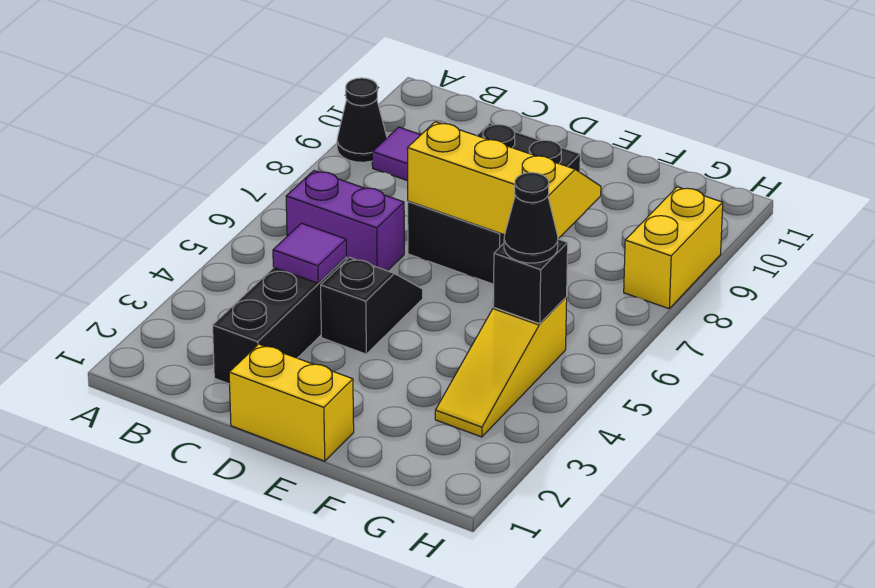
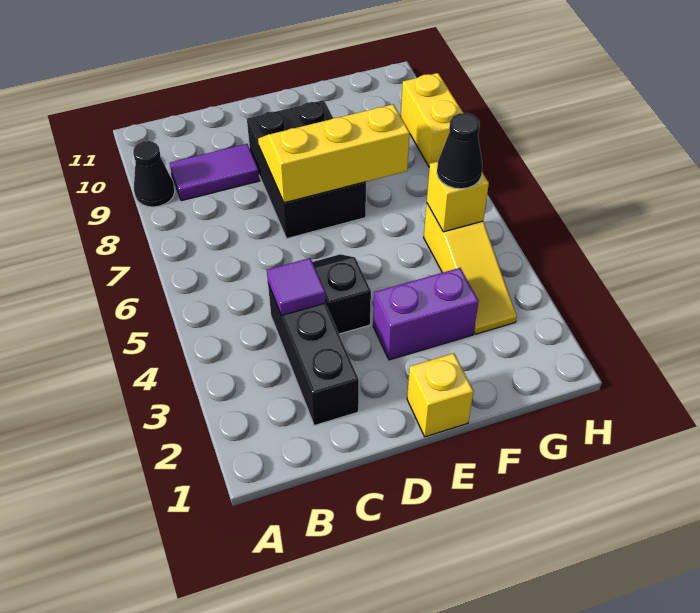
purple 1x2 brick [286,171,404,271] -> purple 1x2 brick moved to [373,268,479,360]
yellow 1x2 brick [229,344,354,461] -> yellow 1x1 brick [407,353,473,437]
black 1x1 brick [493,239,568,324] -> yellow 1x1 brick [427,162,489,232]

